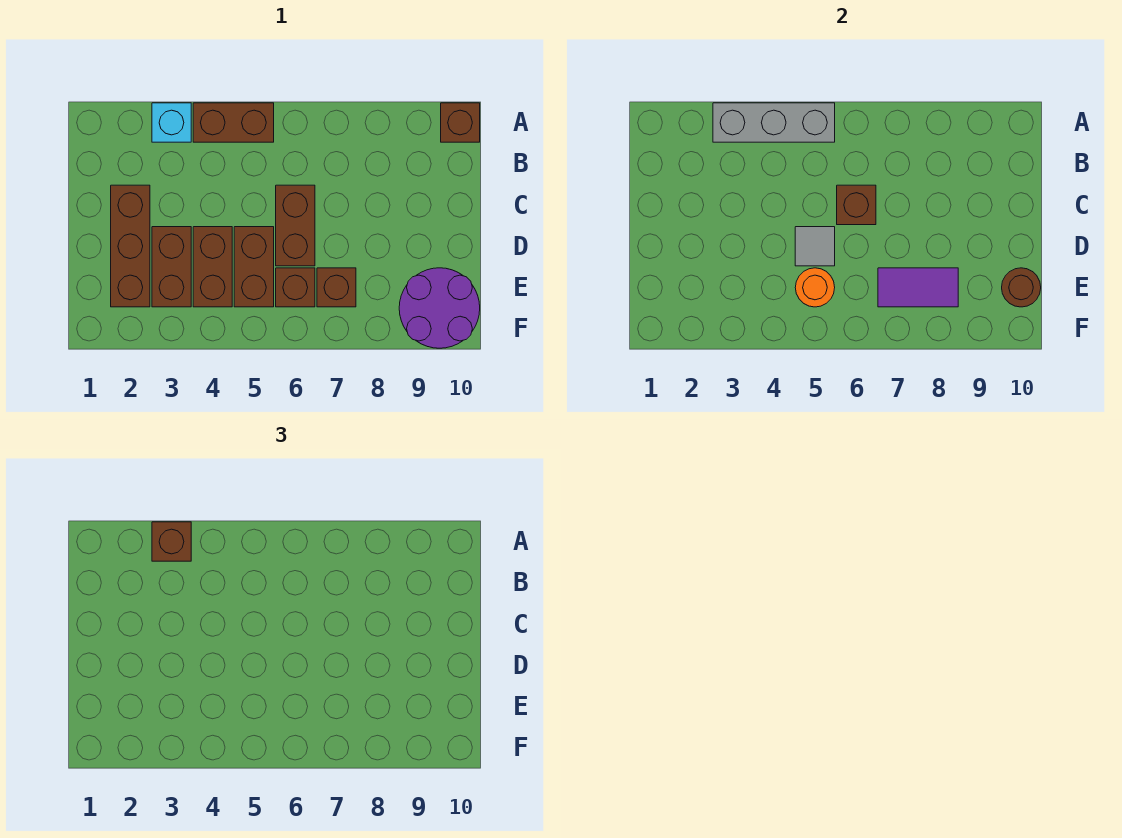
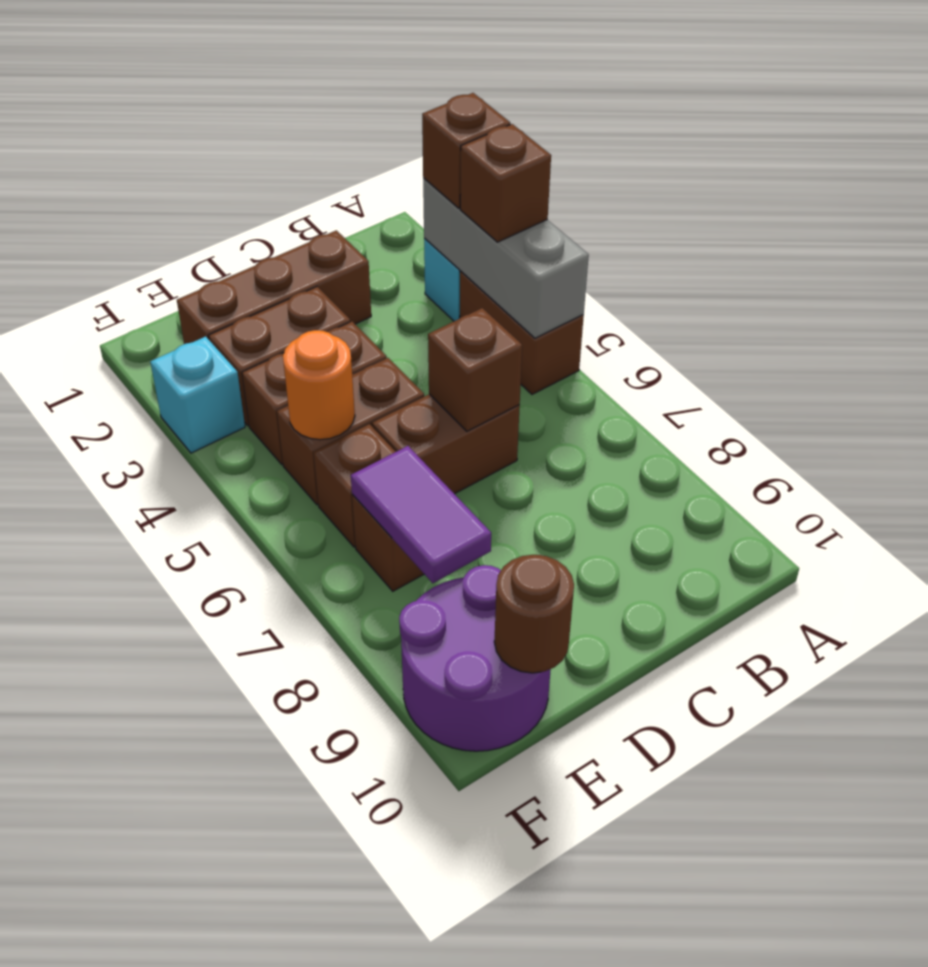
brown 1x1 brick [441,103,480,142] -> brown 1x1 brick moved to [460,124,551,242]
grey 1x1 tile [795,227,835,266] -> none
none -> cyan 1x1 brick [150,336,245,453]

